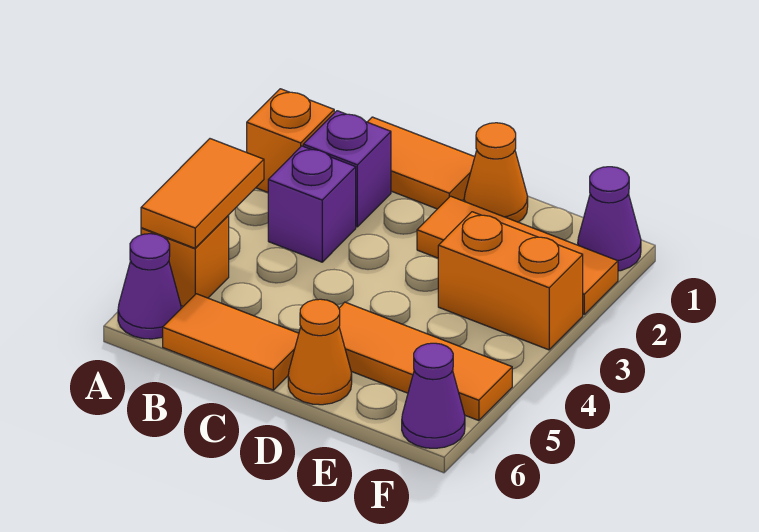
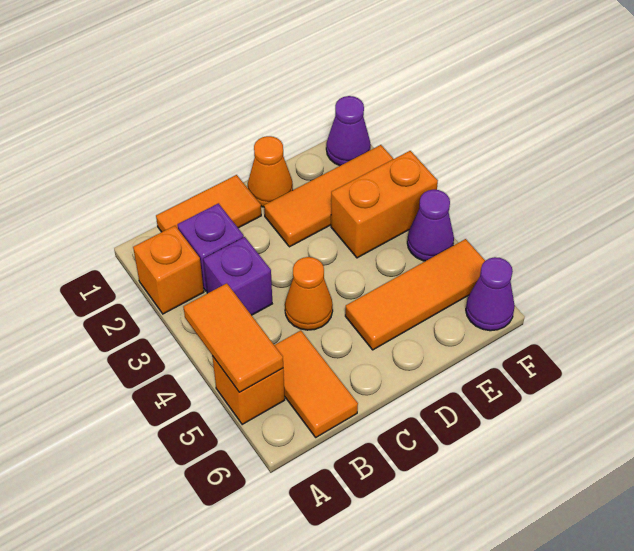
purple 1x1 cone [118,234,181,339] -> purple 1x1 cone moved to [407,190,454,261]
orange 1x2 tile [163,294,299,390] -> orange 1x2 tile turned to [274,330,358,437]
orange 1x1 cone [288,299,352,405] -> orange 1x1 cone moved to [285,257,333,330]

